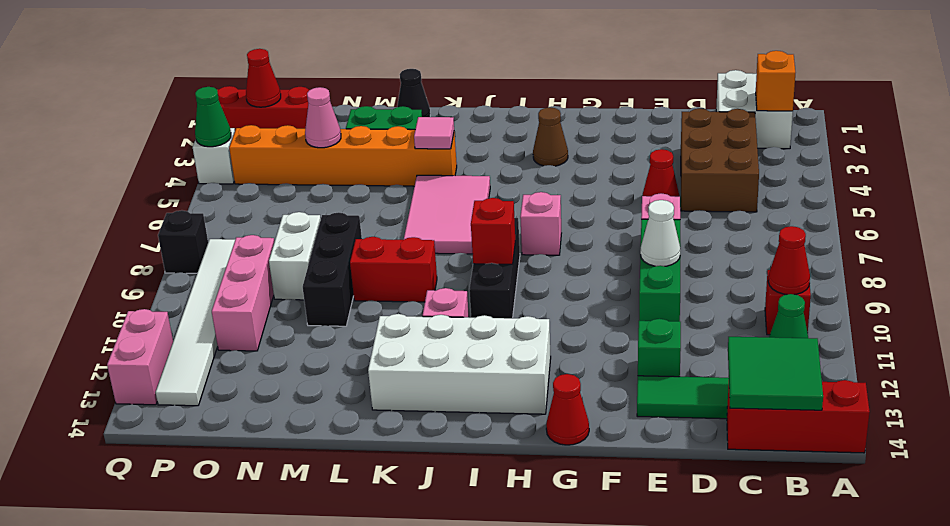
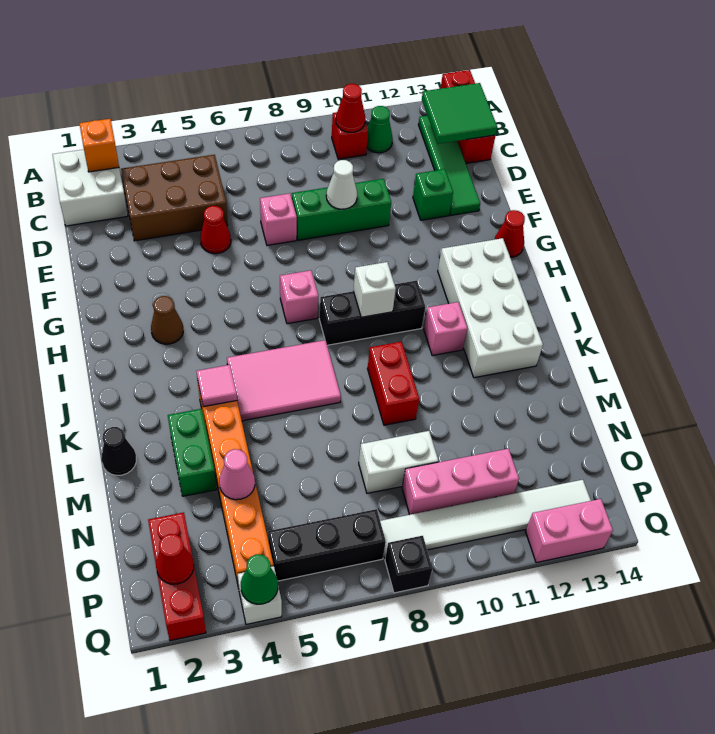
red 1x1 brick [471,198,515,264] -> white 1x1 brick [354,262,396,317]
black 1x3 brick [303,212,362,326] -> black 1x3 brick moved to [268,509,386,581]

